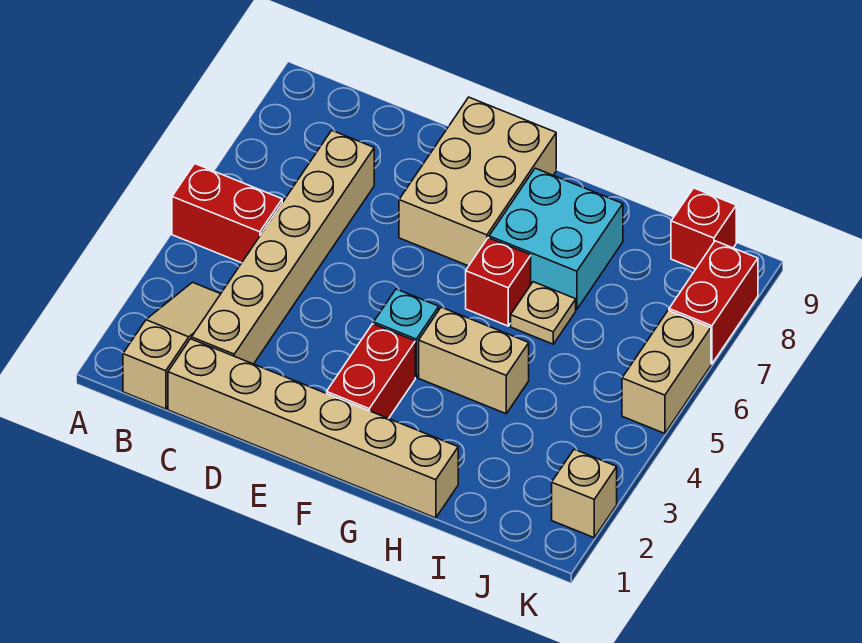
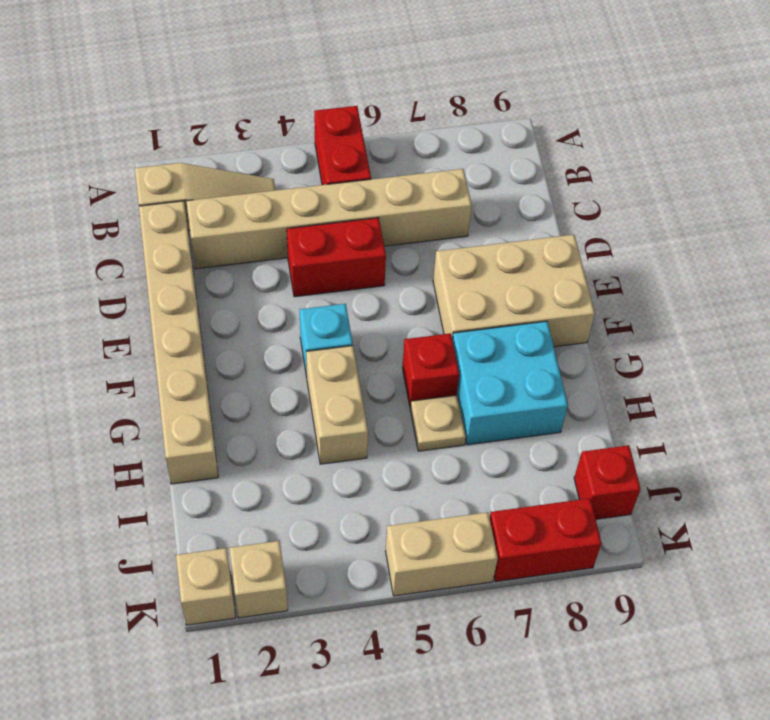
red 1x2 brick [327,324,415,419] -> red 1x2 brick moved to [287,218,386,297]
none -> tan 1x1 brick [176,548,236,625]

